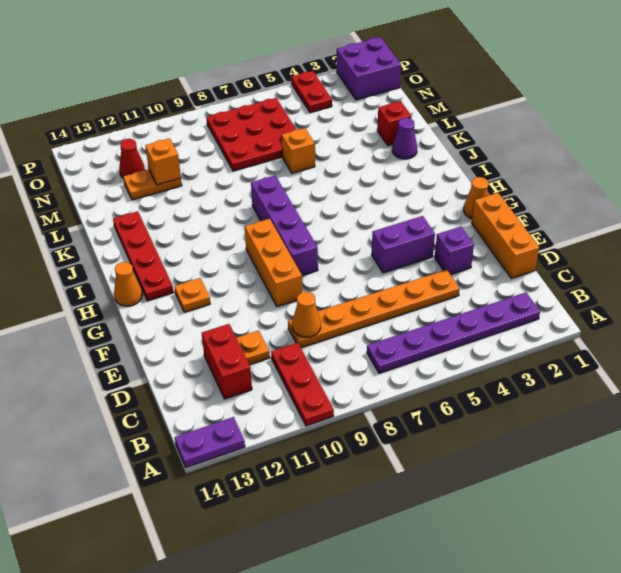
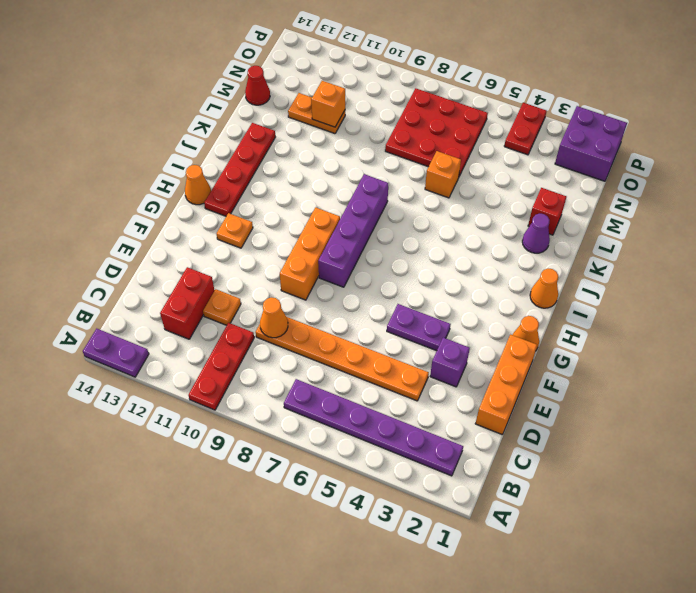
purple 1x2 brick [372,216,435,273] -> purple 1x2 plate [387,304,451,351]
none -> orange 1x1 cone [530,269,558,308]
red 1x1 cone [119,139,145,178] -> red 1x1 cone moved to [245,66,270,105]

